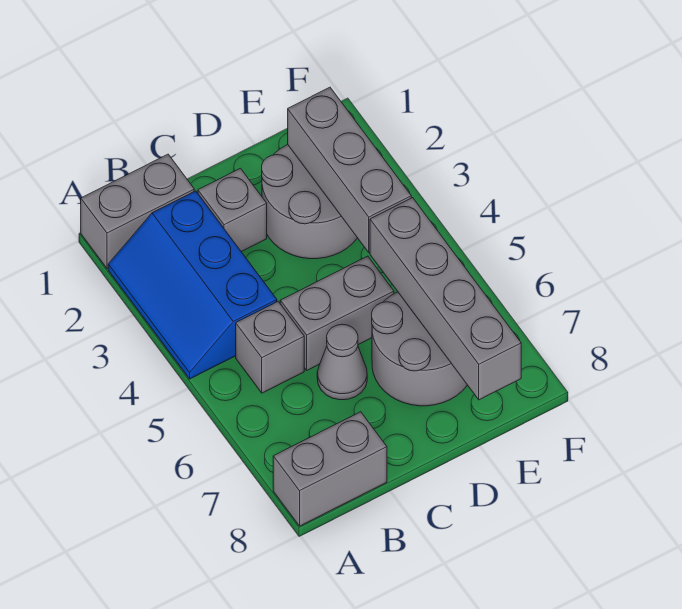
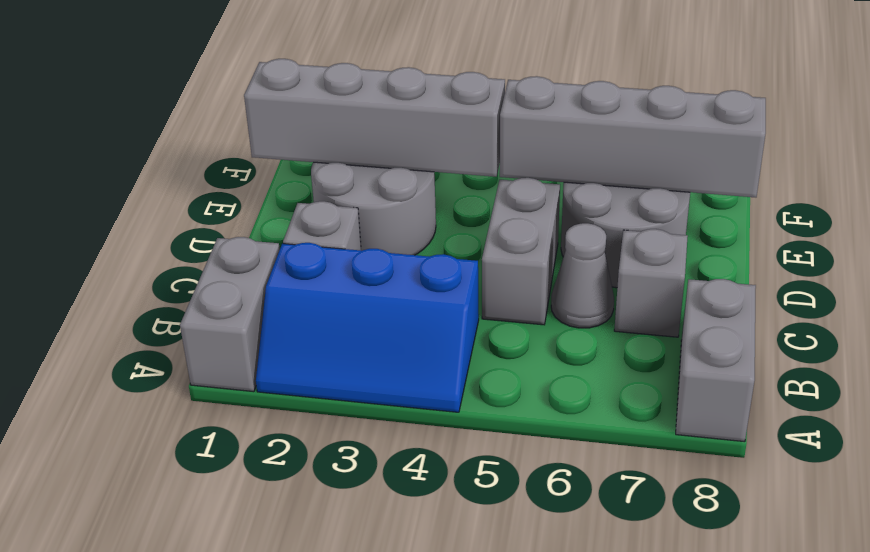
grey 1x1 brick [236,302,304,393] -> grey 1x1 brick moved to [614,229,688,337]
grey 1x3 brick [288,87,411,252] -> grey 1x4 brick [244,59,505,177]

